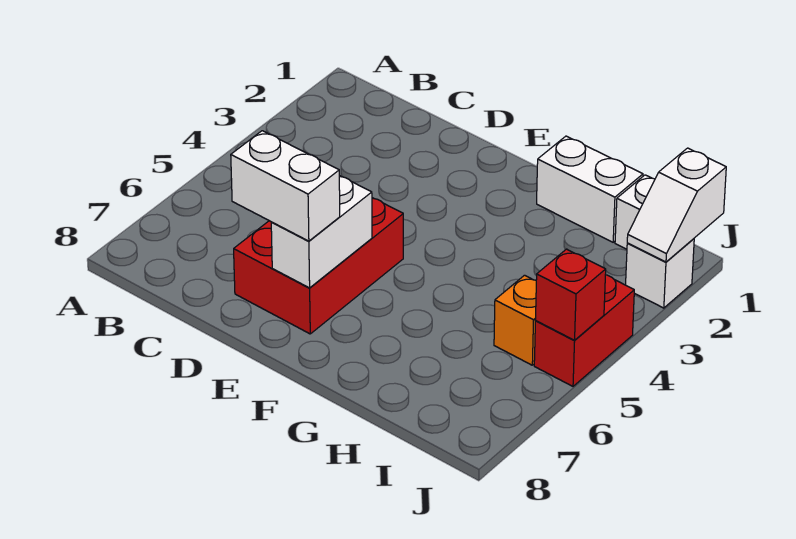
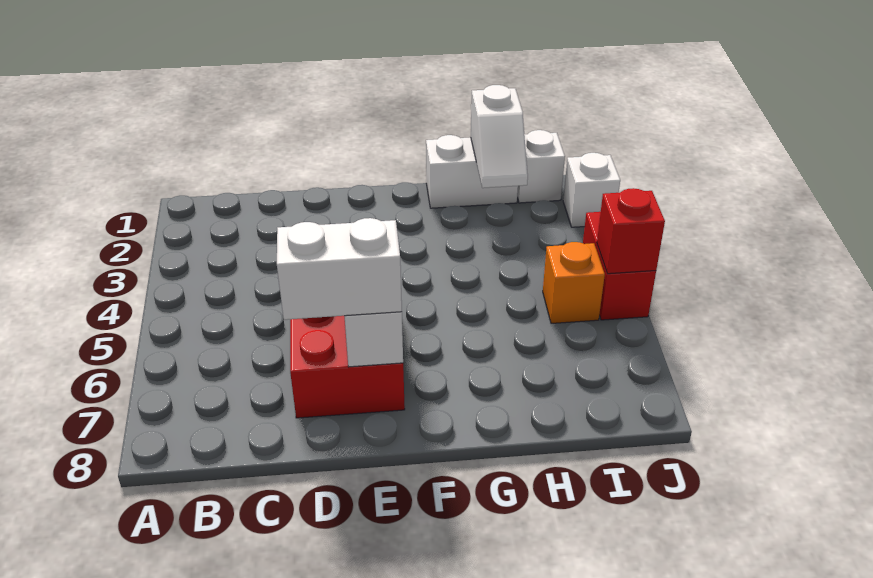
white 1x2 slope [627,148,726,262] -> white 1x2 slope moved to [471,85,528,188]

